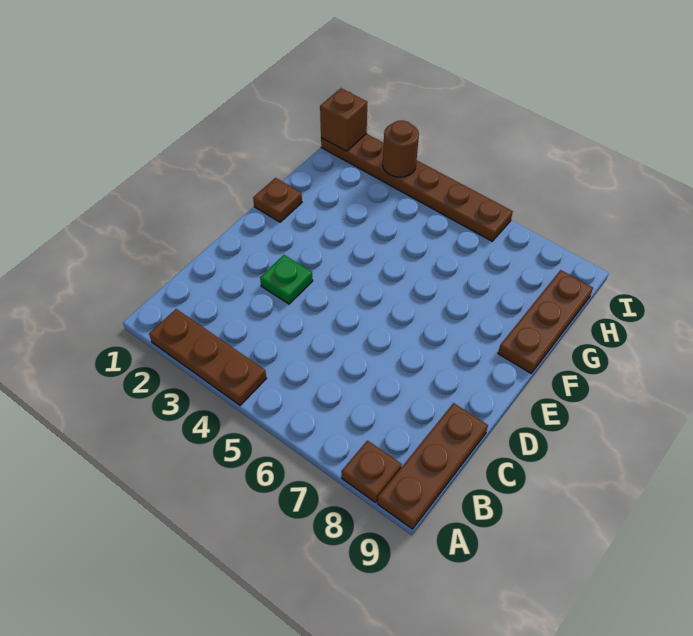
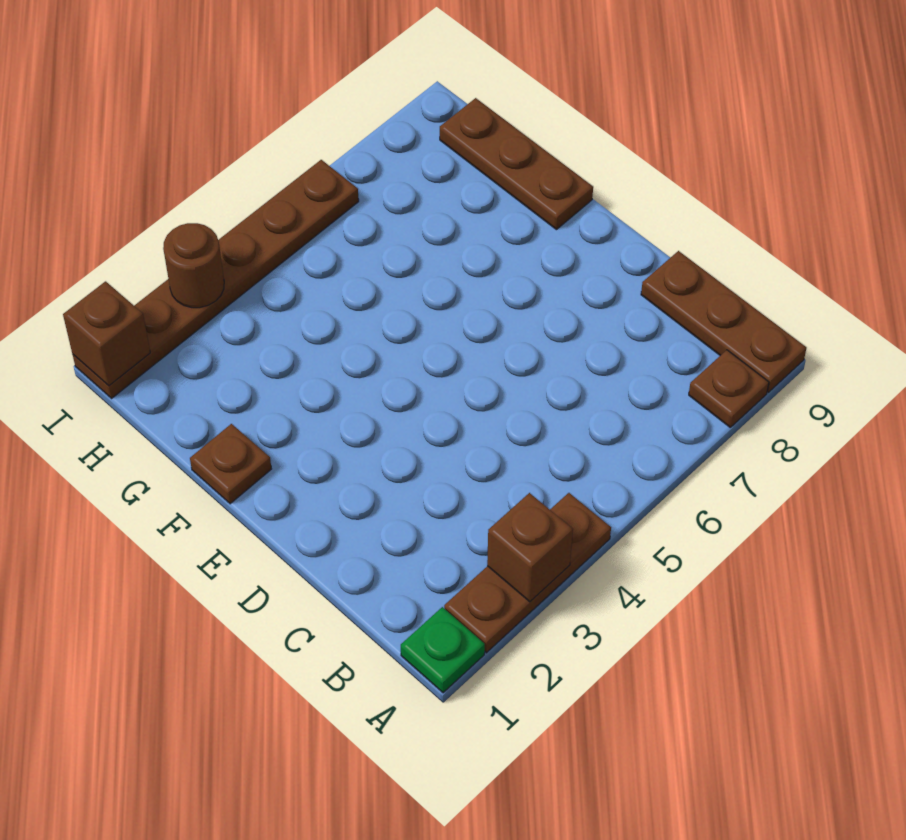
none -> brown 1x1 brick [487,493,573,602]
green 1x1 plate [260,255,313,304] -> green 1x1 plate moved to [401,607,485,693]

